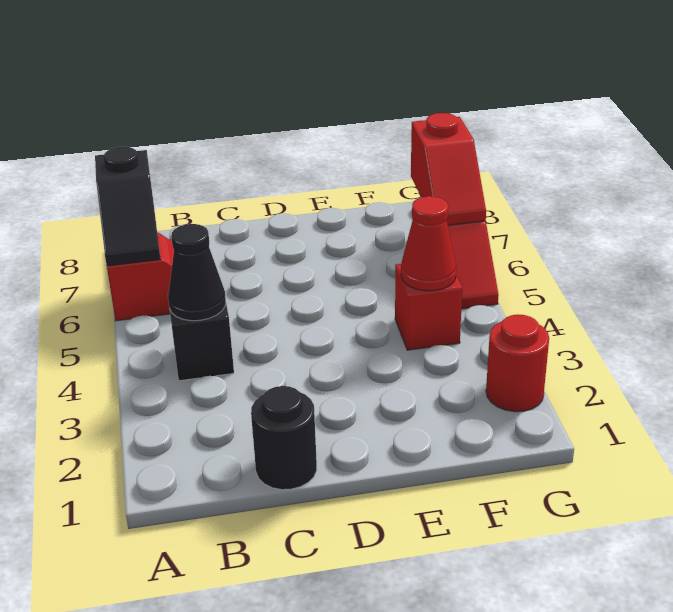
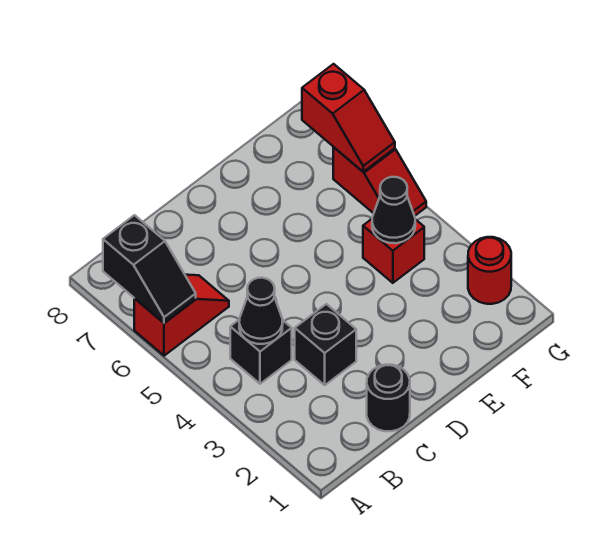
none -> black 1x1 brick [295,304,356,385]
red 1x1 cone [401,196,456,291] -> black 1x1 cone [372,177,415,243]

